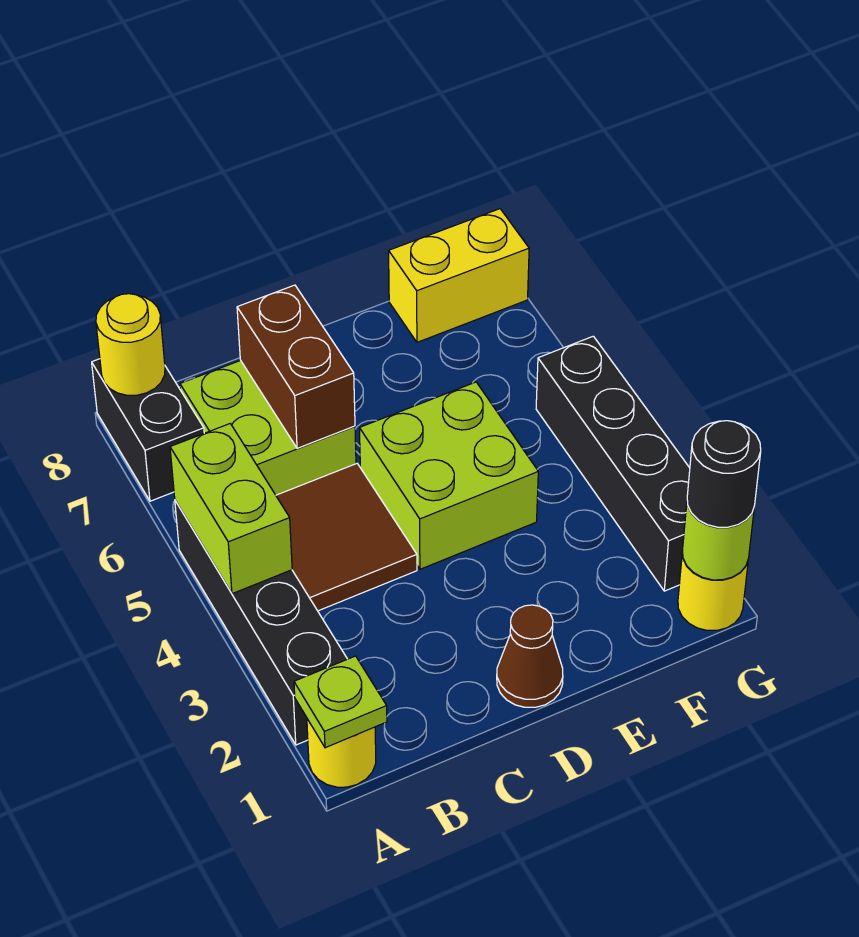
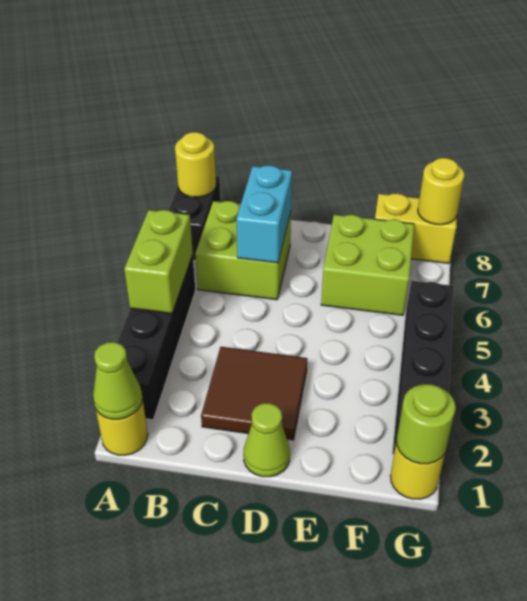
lime 1x1 plate [294,656,387,748] -> lime 1x1 cone [93,342,142,419]
brown 2x2 tile [276,464,417,611] -> brown 2x2 tile moved to [201,347,307,440]
brown 1x2 brick [237,285,355,448] -> cyan 1x2 brick [236,165,292,263]
brown 1x1 cone [497,605,563,707] -> lime 1x1 cone [243,403,290,477]
lime 2x2 brick [359,382,538,569] -> lime 2x2 brick moved to [321,215,414,315]
black 1x1 round brick [687,421,761,527] -> none
none -> yellow 1x1 round brick [418,158,465,225]

